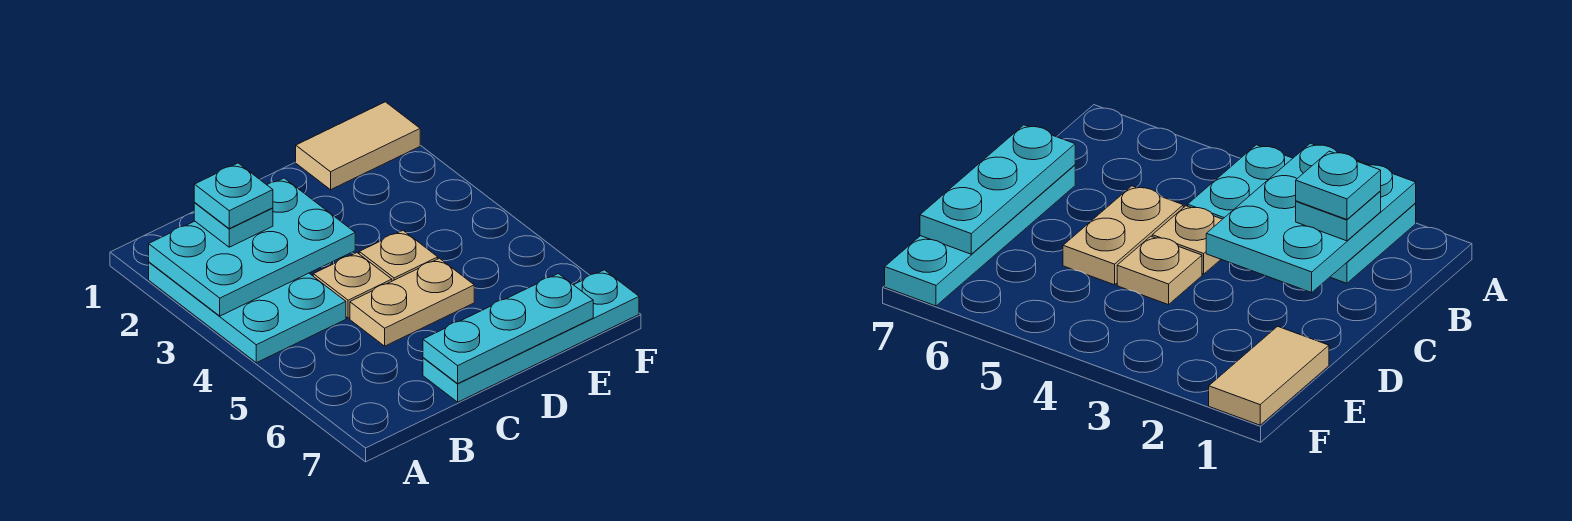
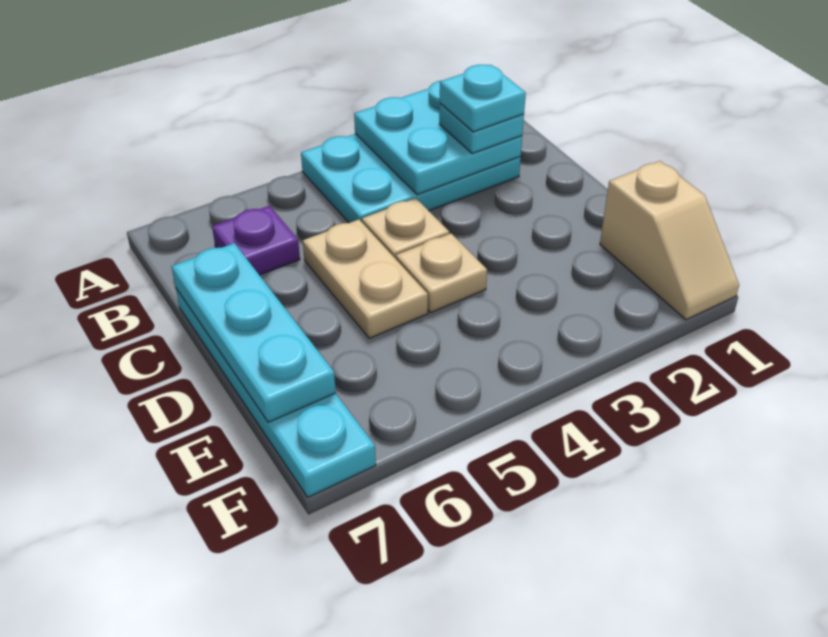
cyan 2x3 plate [149,178,355,316] -> cyan 2x2 plate [354,81,522,195]
none -> purple 1x1 plate [212,206,300,275]
tan 1x2 tile [296,102,420,190] -> tan 1x2 slope [600,161,739,320]

